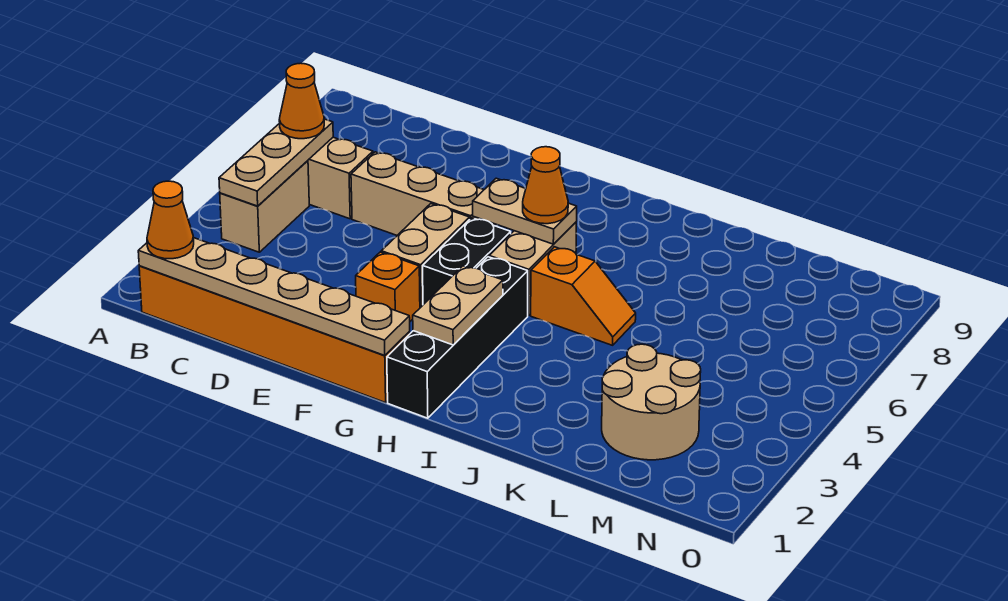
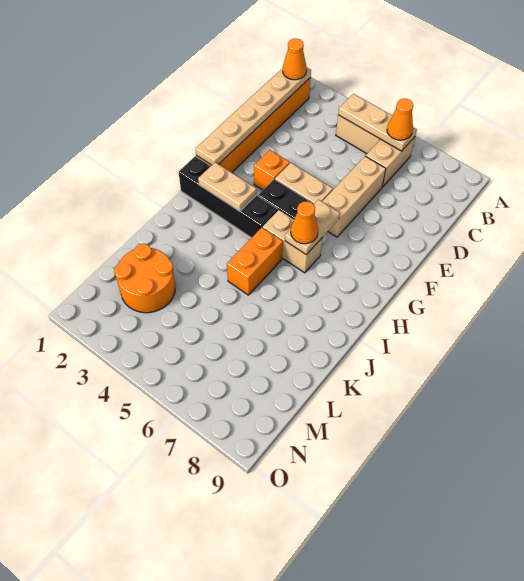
orange 1x2 slope [531,247,636,345] -> orange 1x2 brick [227,228,283,295]
tan 2x2 round brick [602,344,701,460] -> orange 2x2 round brick [114,244,175,313]

